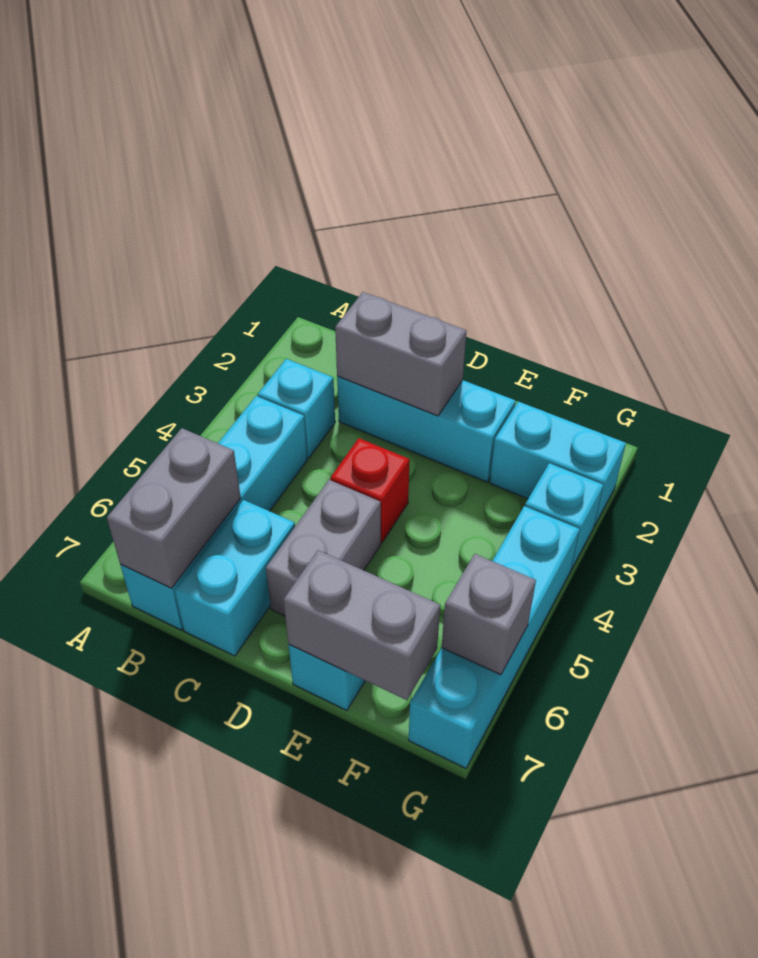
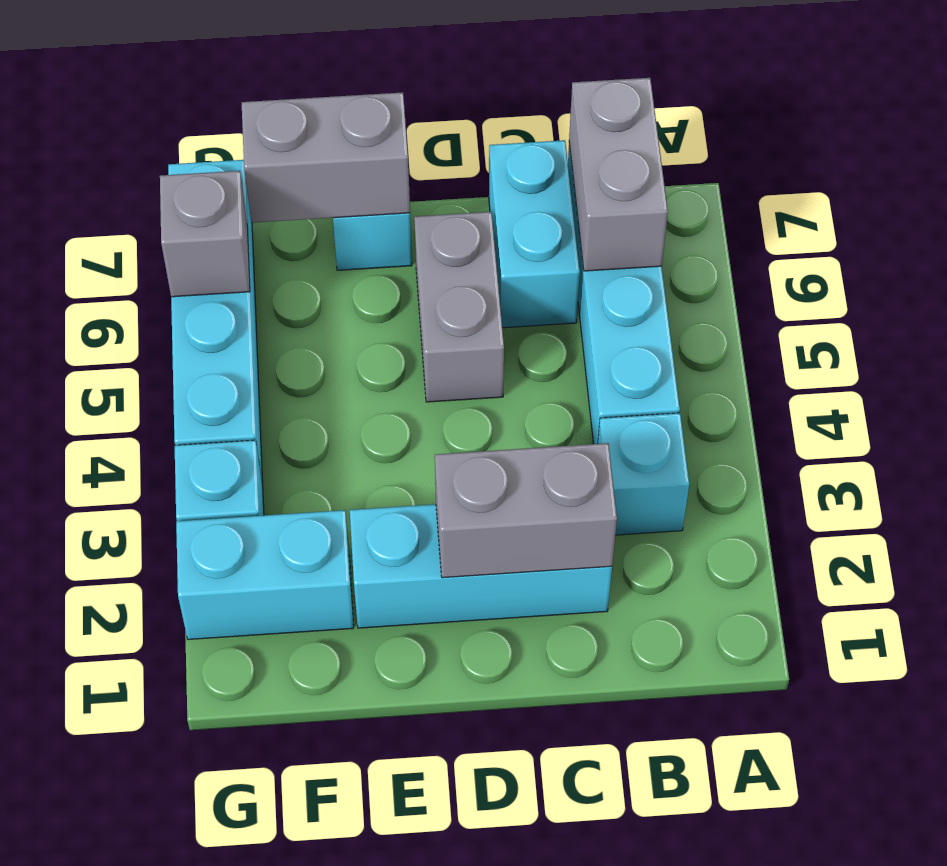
red 1x1 brick [330,438,410,543] -> none

